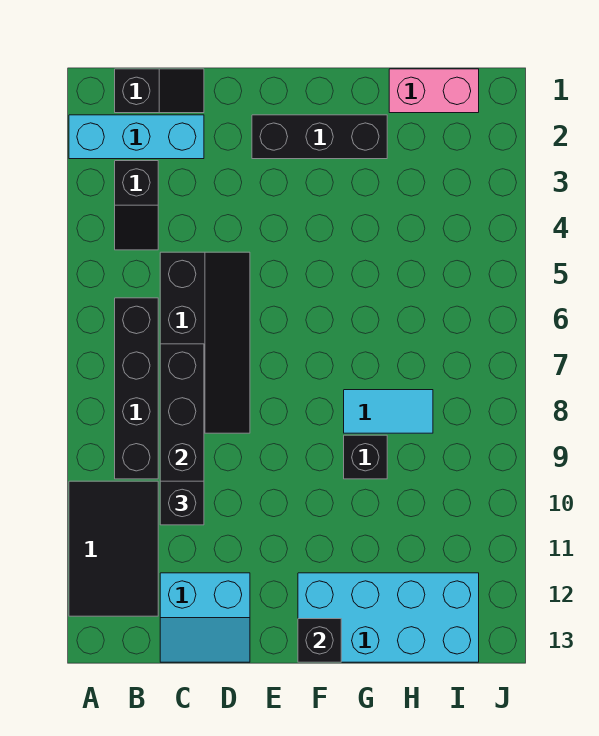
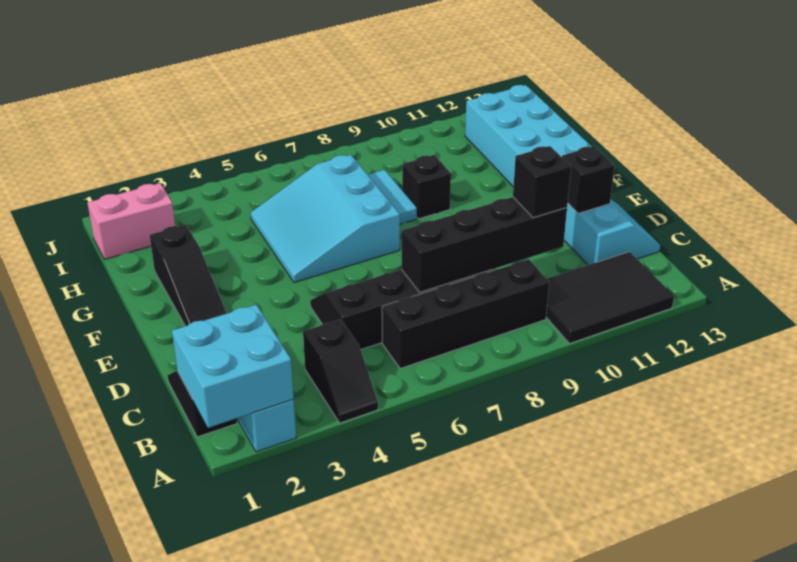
none -> cyan 2x2 brick [172,305,294,428]
black 1x2 slope [115,161,158,250] -> black 1x2 slope turned to [303,319,378,423]
black 1x3 brick [252,115,387,159] -> black 1x3 slope [150,225,227,326]
none -> cyan 3x3 slope [250,155,400,283]
black 1x1 brick [298,619,341,662] -> black 1x1 brick moved to [562,146,615,213]
pink 1x2 brick [389,69,479,113] -> pink 1x2 brick turned to [88,183,175,259]

